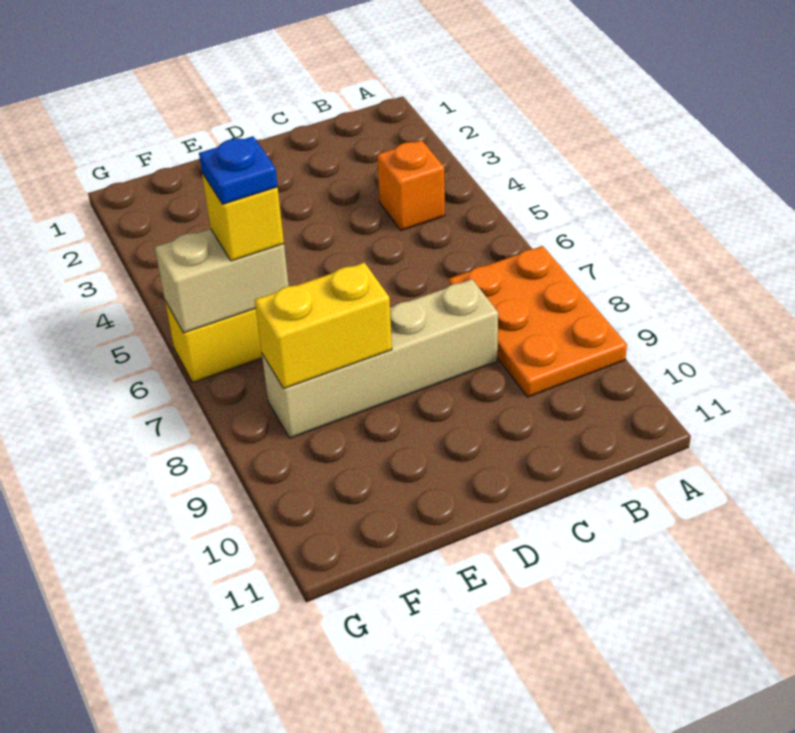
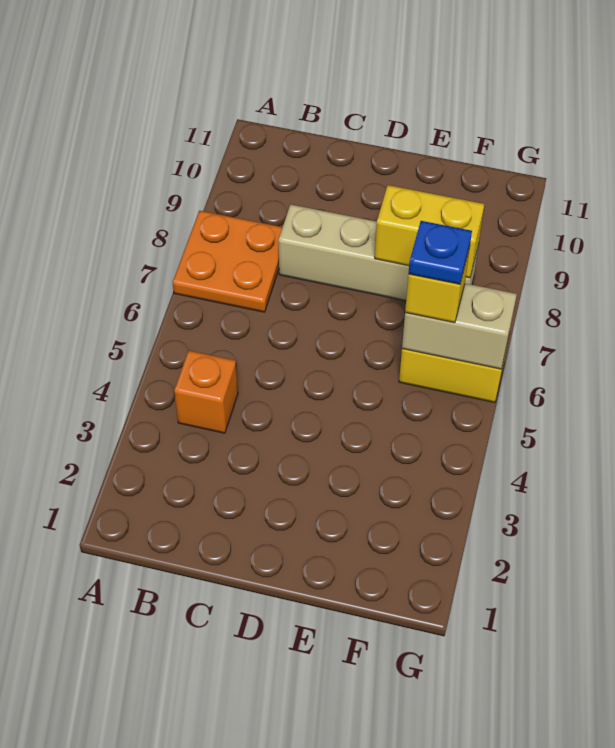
orange 2x3 plate [449,246,627,397] -> orange 2x2 plate [173,211,283,312]

